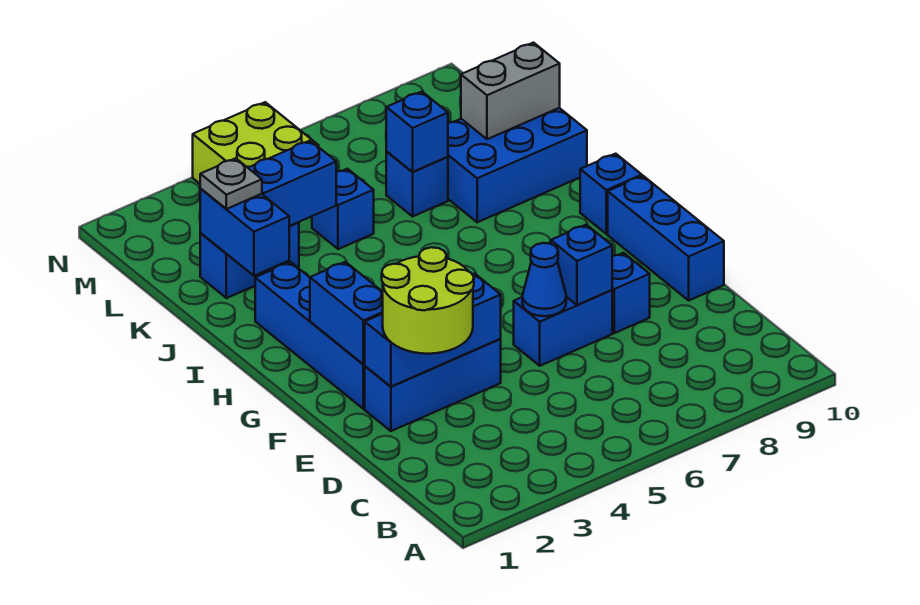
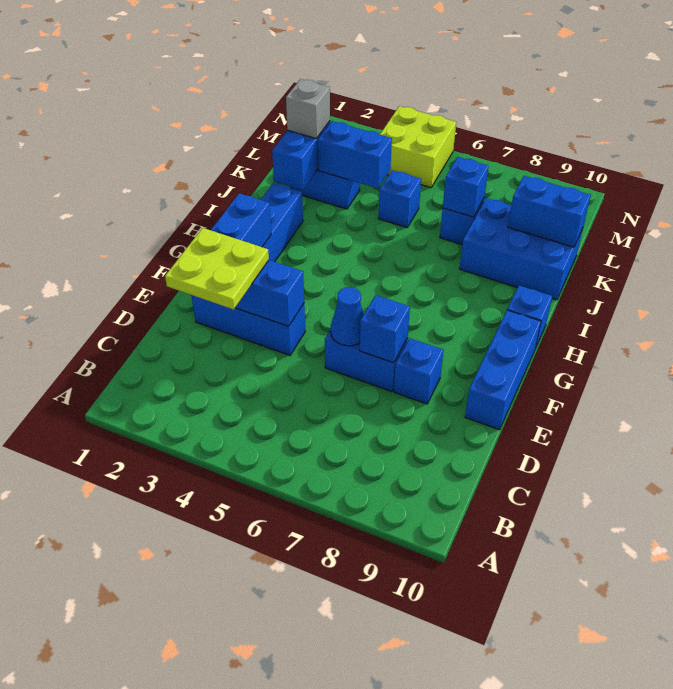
lime 2x2 round brick [382,247,474,354] -> lime 2x2 plate [165,228,269,309]
grey 1x1 plate [200,158,262,209] -> grey 1x1 brick [286,79,330,139]
grey 1x2 brick [461,43,560,139] -> blue 1x2 brick [508,176,591,247]

